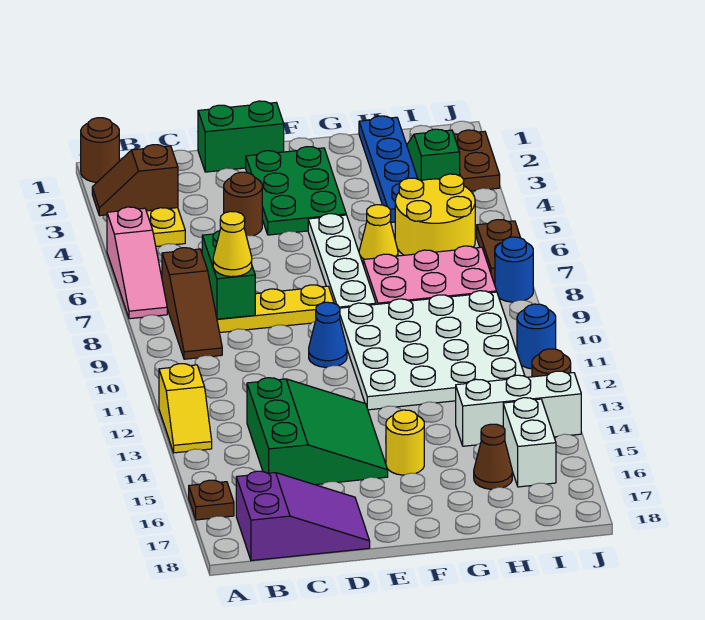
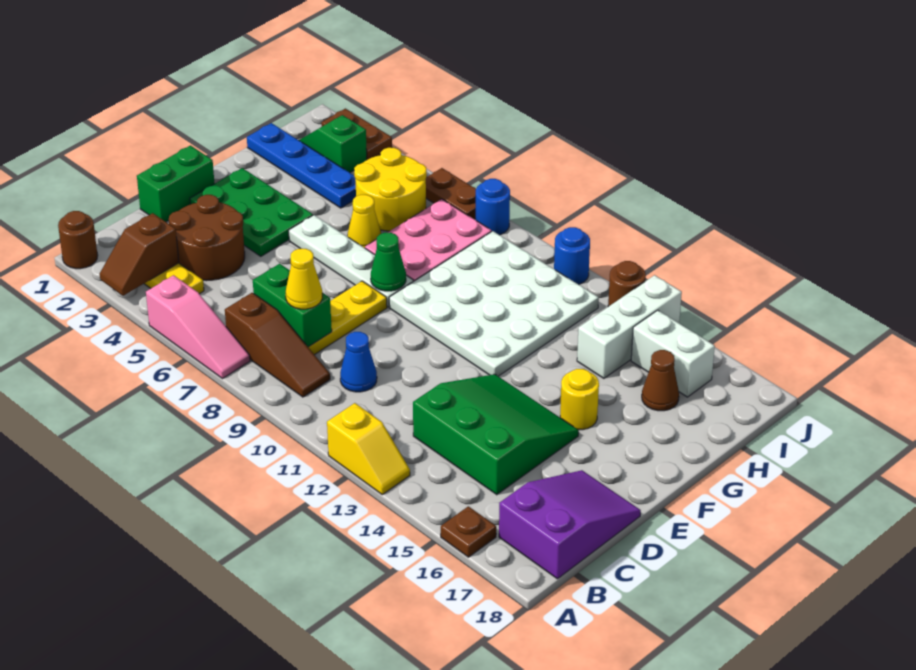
brown 1x1 round brick [224,172,262,236] -> brown 2x2 round brick [169,195,245,281]
blue 1x1 cone [309,302,347,367] -> blue 1x1 cone moved to [340,332,377,392]
none -> green 1x1 cone [371,233,406,291]

